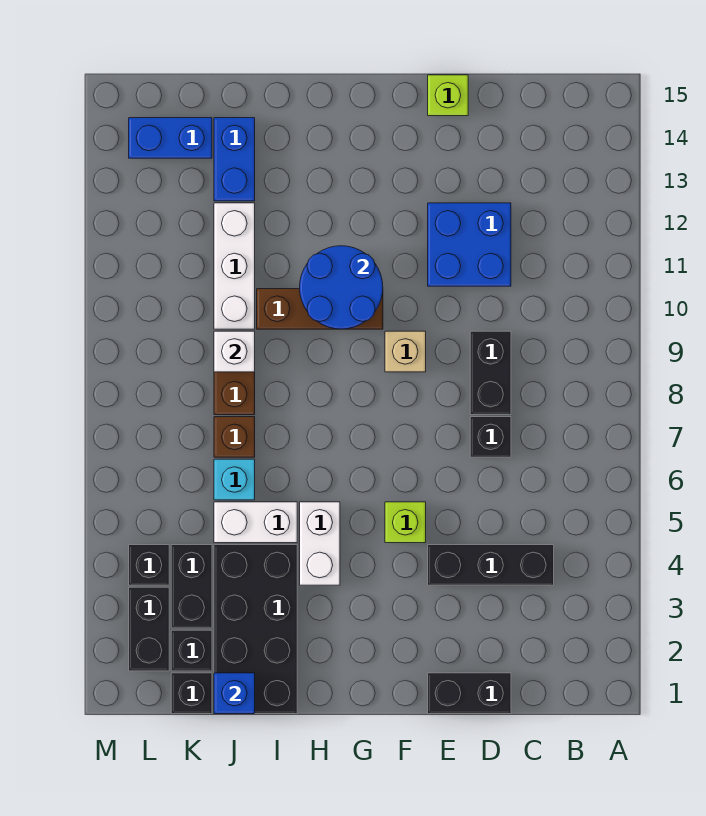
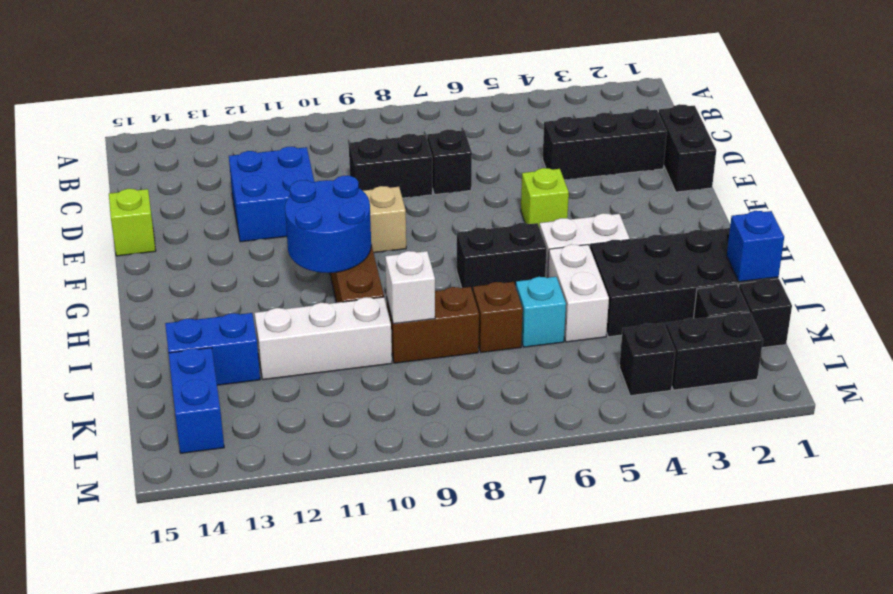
black 1x3 brick [428,545,554,585] -> black 1x3 brick turned to [543,109,667,180]
black 1x2 brick [171,545,212,628] -> black 1x2 brick moved to [457,223,547,292]

